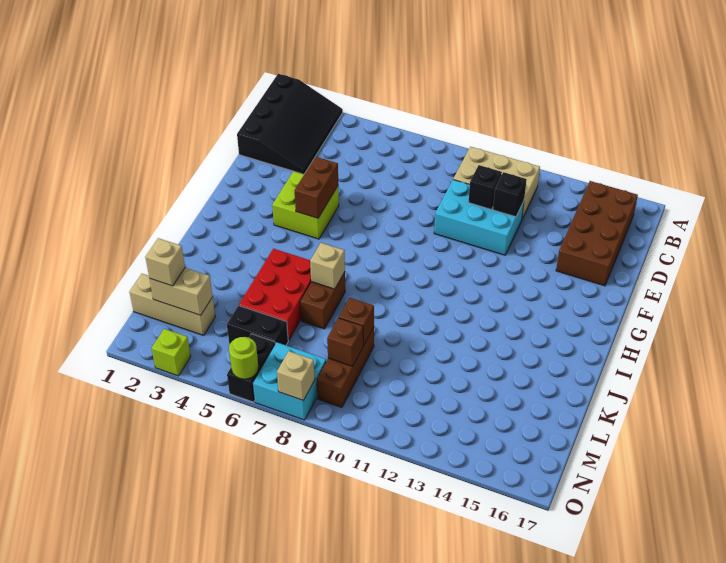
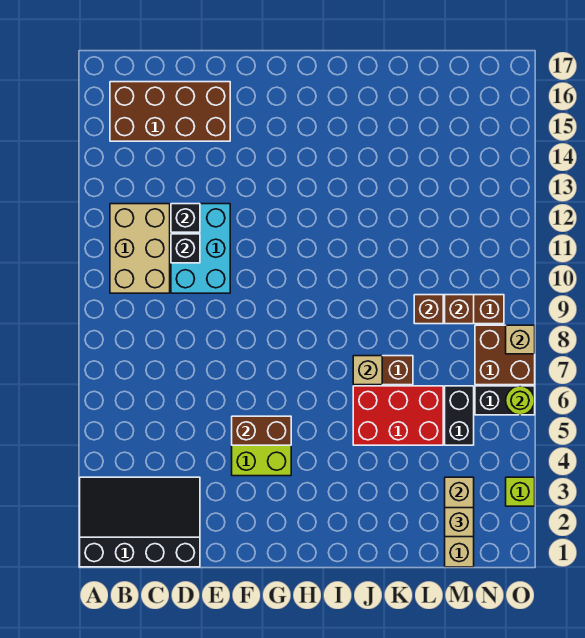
cyan 2x2 brick [253,342,326,420] -> brown 2x2 brick [475,325,535,385]

